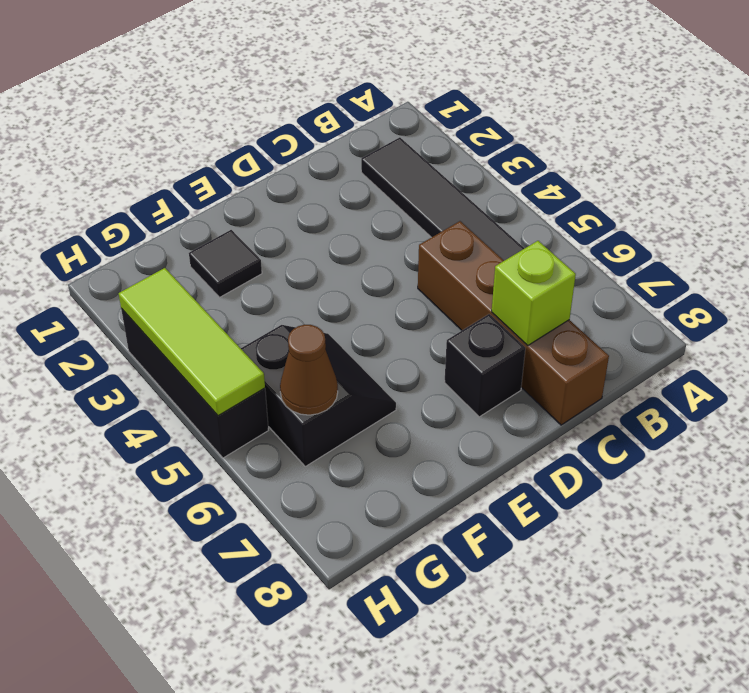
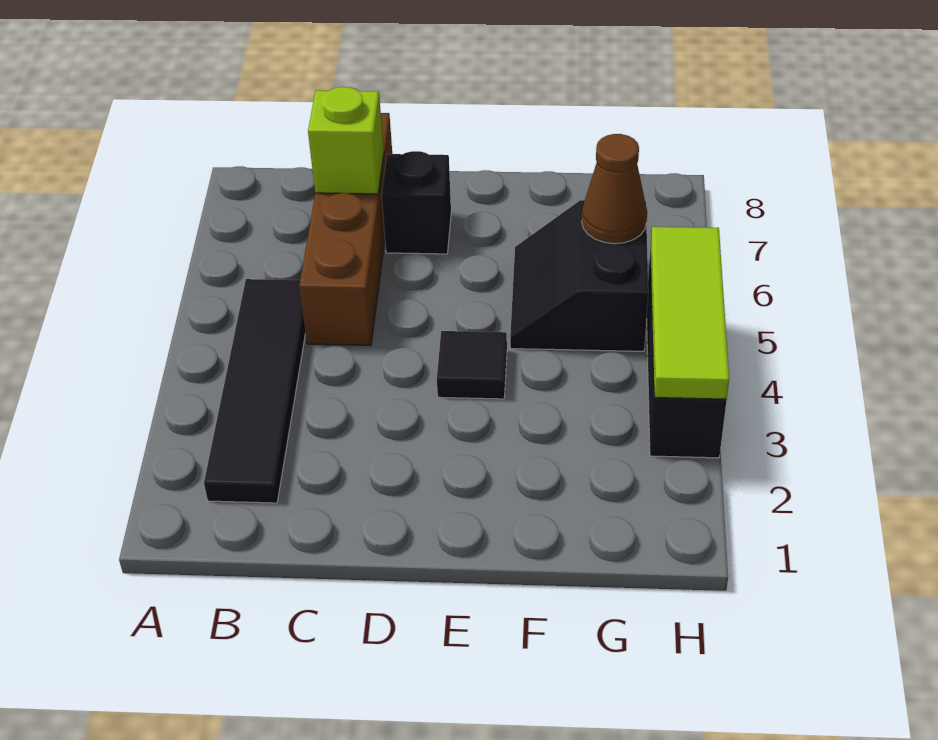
black 1x1 tile [189,230,262,297] -> black 1x1 tile moved to [437,331,507,399]

